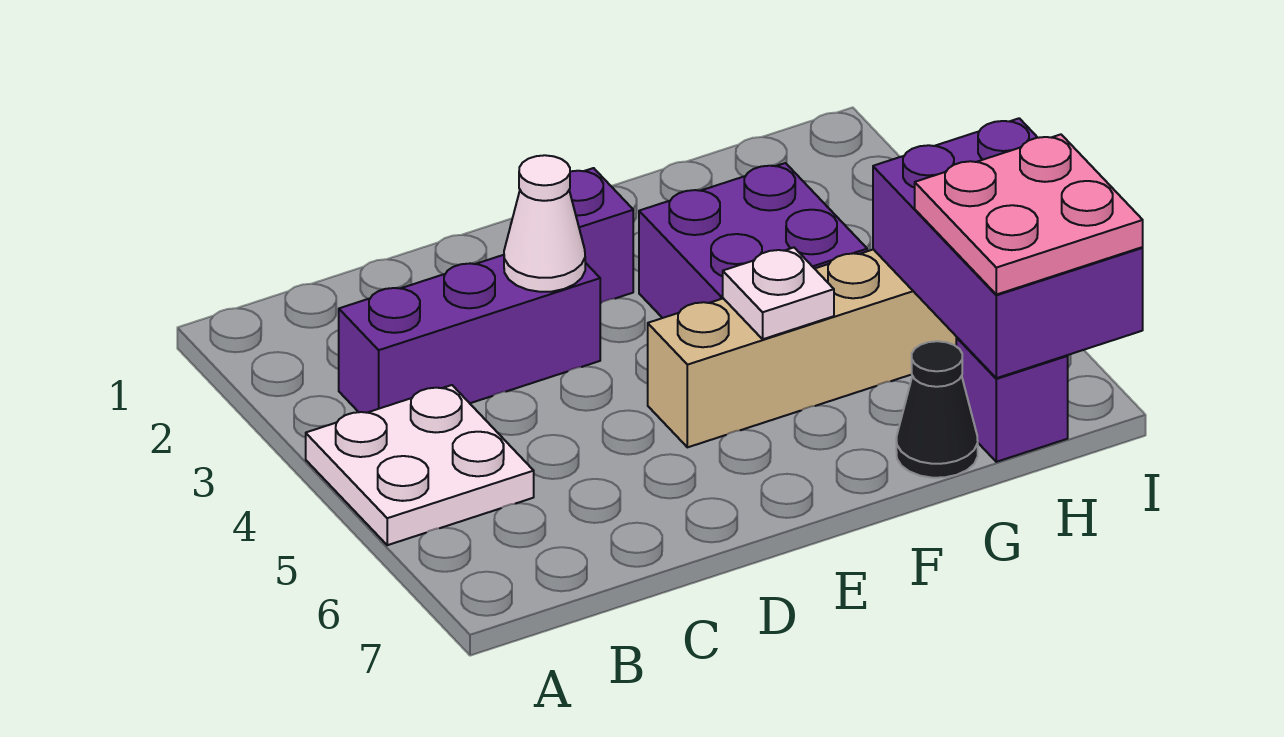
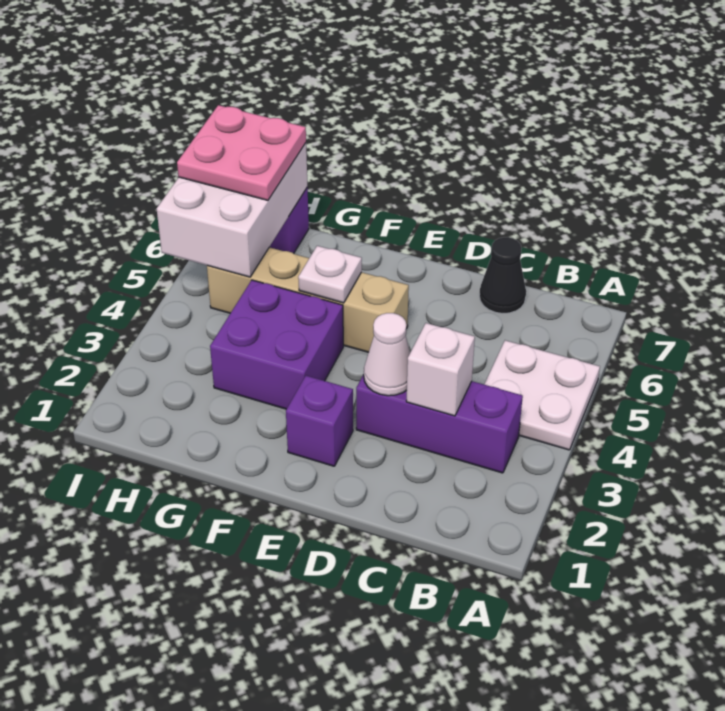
none -> white 1x1 brick [406,323,475,416]
black 1x1 cone [896,341,978,478] -> black 1x1 cone moved to [479,237,526,314]
purple 2x3 brick [873,118,1143,378] -> white 2x3 brick [157,143,308,277]

